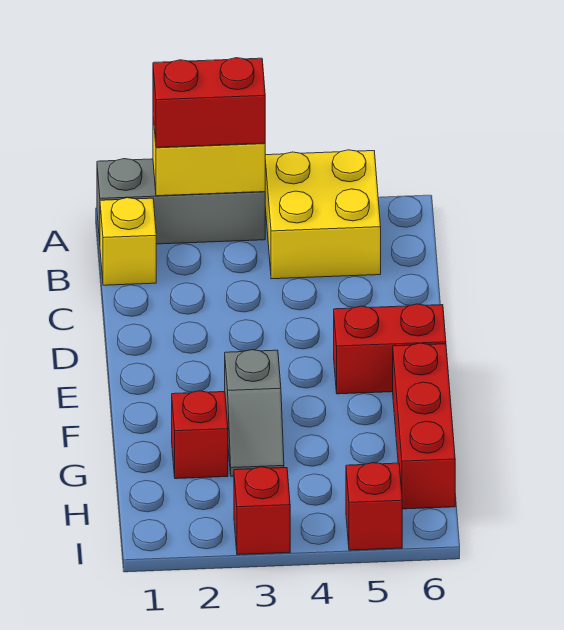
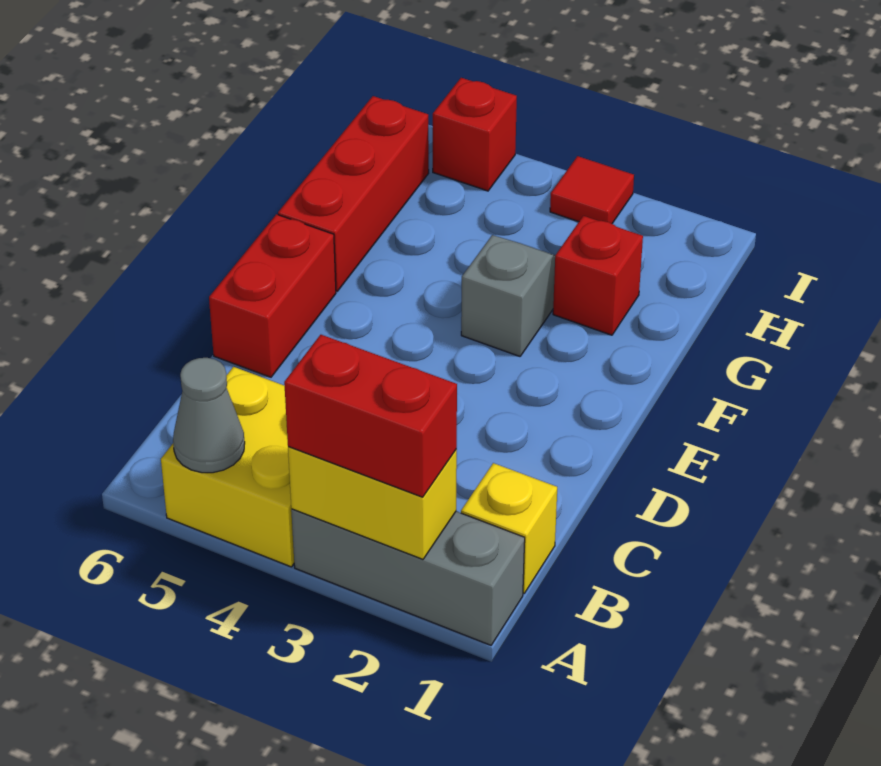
none -> grey 1x1 cone [173,358,245,473]
red 1x2 brick [334,304,446,394] -> red 1x2 brick turned to [209,214,336,377]
red 1x1 brick [234,467,290,555] -> red 1x1 tile [550,156,634,224]

